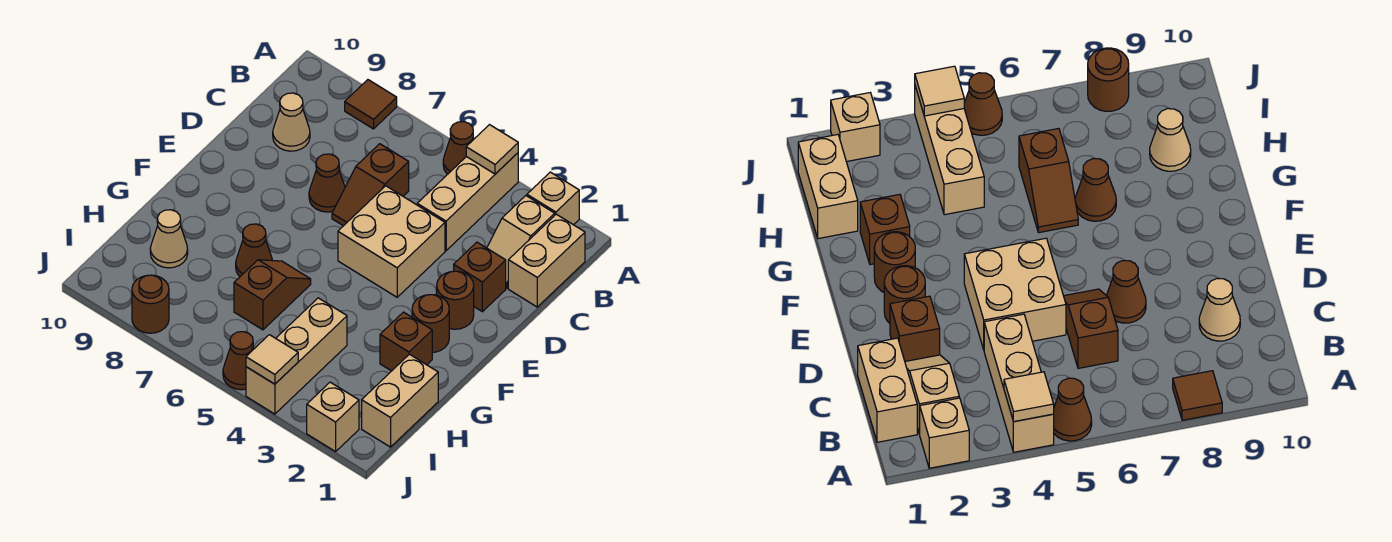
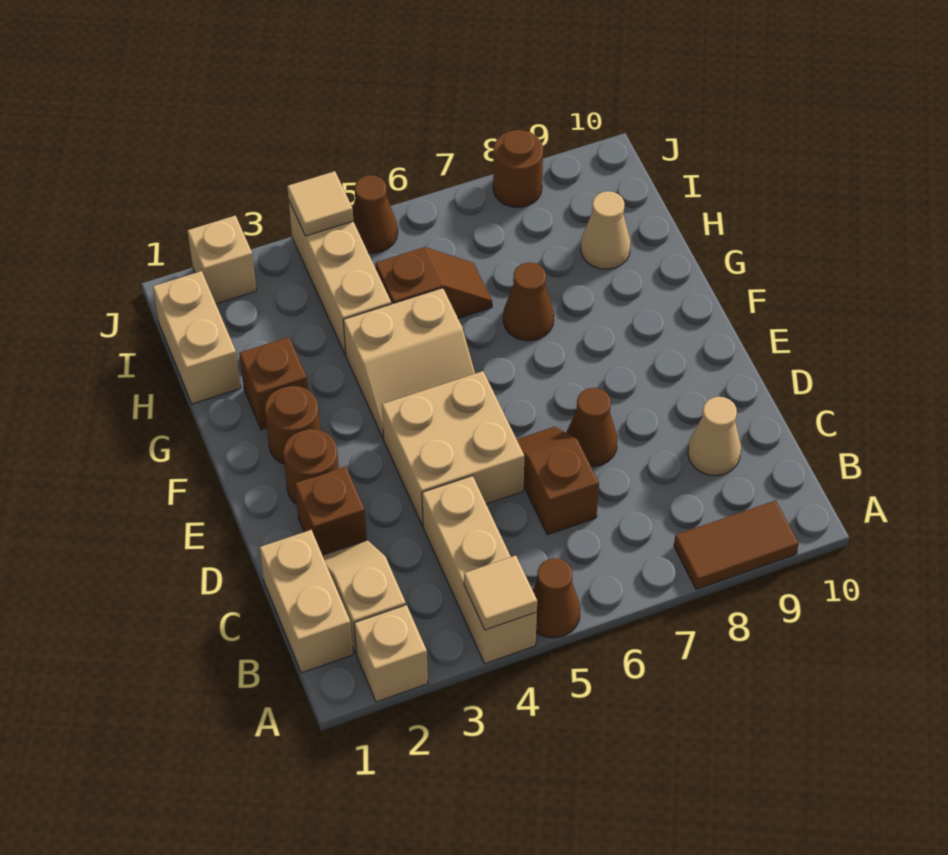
brown 1x1 tile [345,80,397,129] -> brown 1x2 tile [674,500,799,589]
none -> tan 2x2 slope [343,288,475,438]
brown 1x2 slope [234,260,311,330] -> brown 1x2 slope turned to [376,247,492,318]

